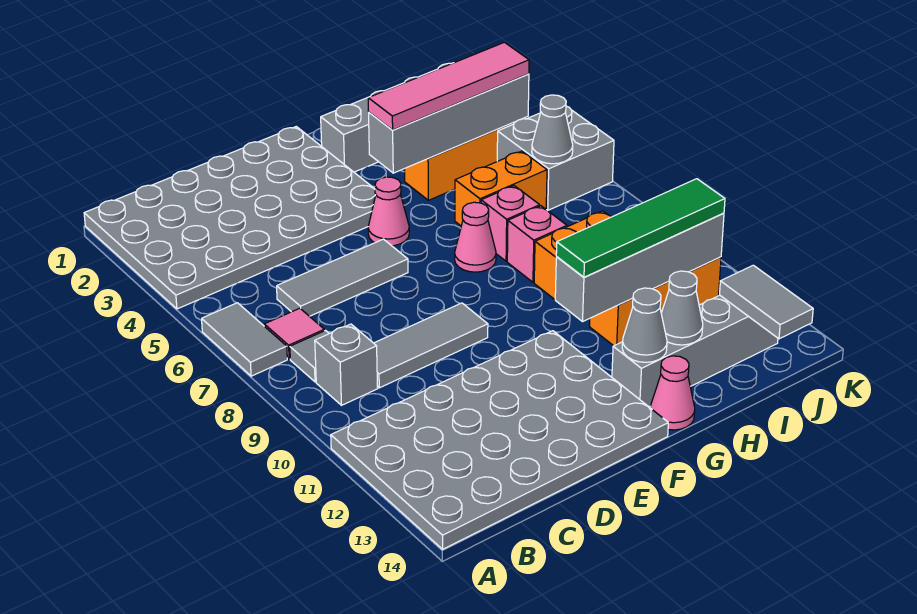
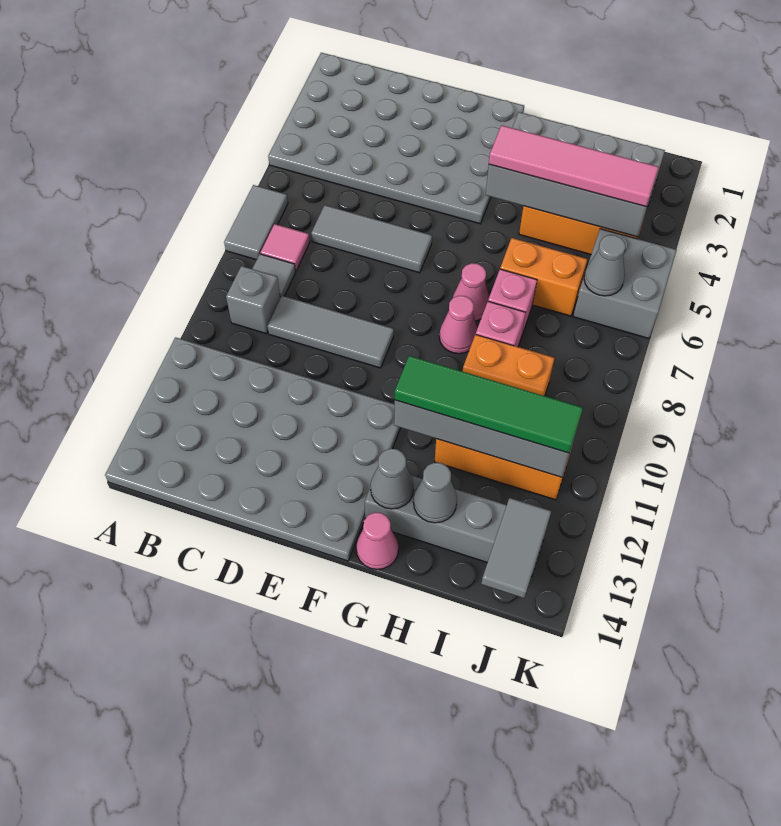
pink 1x1 cone [368,177,409,246] -> pink 1x1 cone moved to [439,296,477,354]

